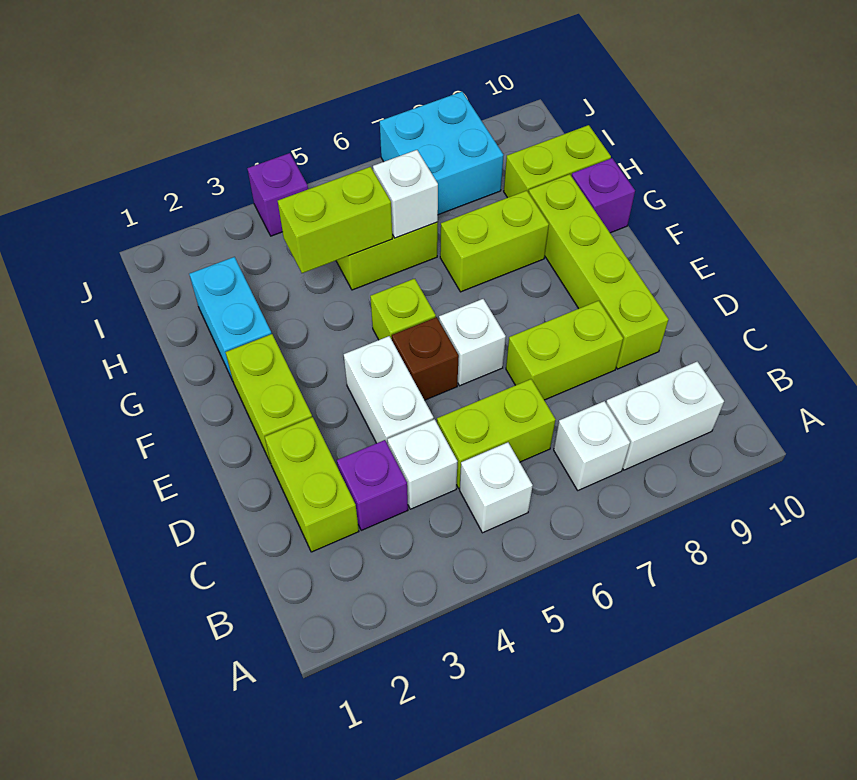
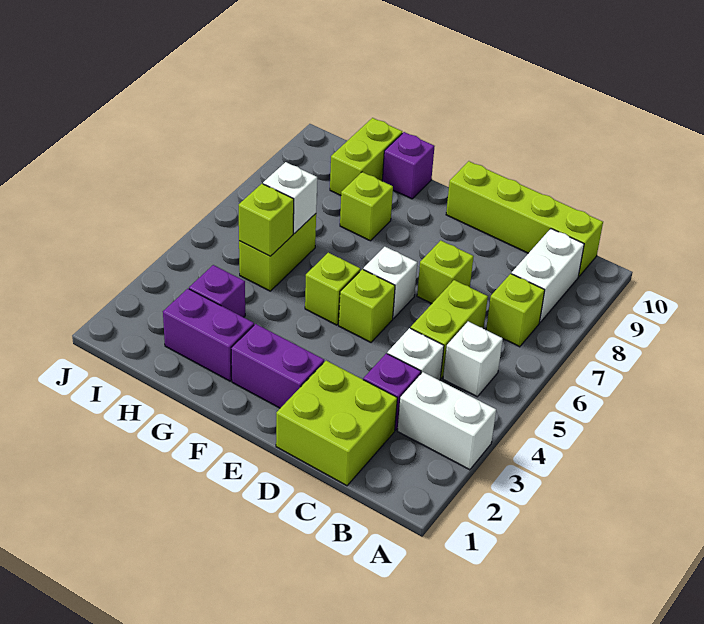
white 1x1 brick [554,401,630,490] -> lime 1x1 brick [486,274,545,347]
lime 1x2 brick [265,417,359,552] -> lime 2x2 brick [276,361,397,486]
white 1x2 brick [344,336,434,444] -> white 1x2 brick moved to [398,372,496,470]
lime 1x2 brick [506,301,623,400] -> lime 1x1 brick [417,240,474,303]
lime 1x4 brick [529,174,669,369] -> lime 1x4 brick moved to [446,161,603,277]
lime 1x2 brick [225,334,312,463] -> purple 1x2 brick [231,324,324,408]
brown 1x1 brick [392,317,459,400] -> lime 1x1 brick [339,269,395,342]
cyan 1x2 brick [189,257,272,381] -> purple 1x2 brick [163,289,254,381]
lime 1x2 brick [440,191,549,292] -> lime 1x1 brick [340,172,393,241]
lime 1x2 brick [278,167,392,273] -> lime 1x1 brick [239,184,294,256]
cyan 2x2 brick [380,92,504,215] -> none
purple 1x1 brick [247,153,308,236] -> purple 1x1 brick moved to [189,265,245,317]

